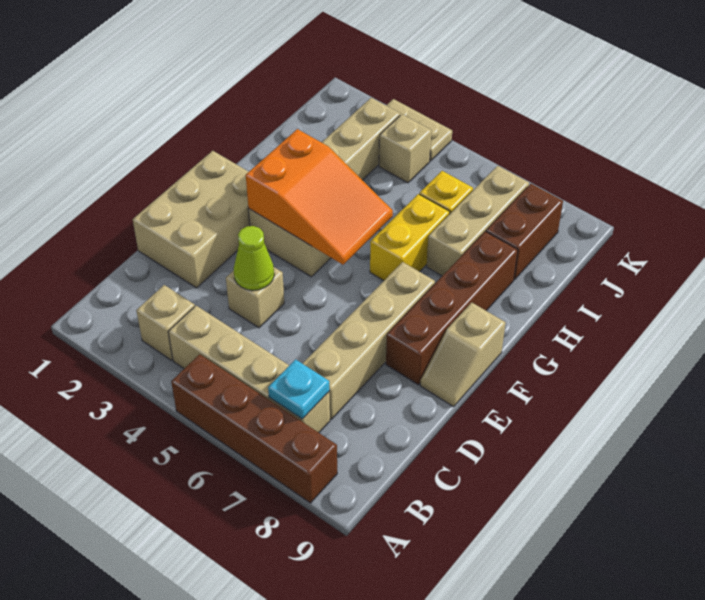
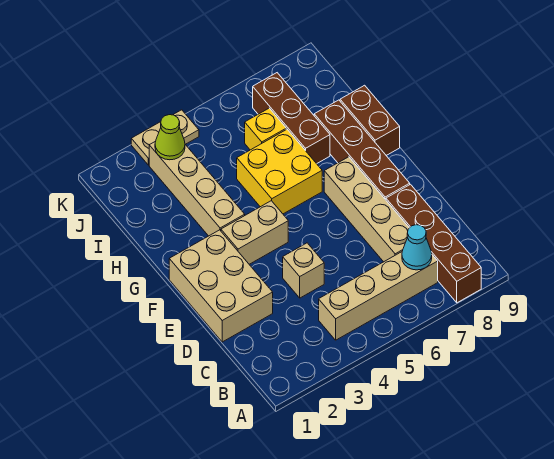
brown 1x4 brick [171,354,337,503] -> brown 1x4 brick turned to [386,184,481,303]
tan 1x1 brick [136,285,195,360] -> none
cyan 1x1 plate [268,359,329,419] -> cyan 1x1 cone [402,225,432,270]
lime 1x1 cone [234,226,274,290] -> lime 1x1 cone moved to [155,115,185,160]
tan 1x2 slope [420,303,506,407] -> none
orange 2x3 slope [246,129,393,265] -> none
yellow 1x2 brick [370,194,450,281] -> yellow 2x2 brick [237,129,322,214]
tan 1x3 brick [427,166,529,276] -> brown 1x3 brick [253,73,330,164]
brown 1x2 brick [486,184,563,280] -> brown 1x2 brick moved to [340,85,400,155]
tan 1x1 brick [379,114,432,183] -> none

